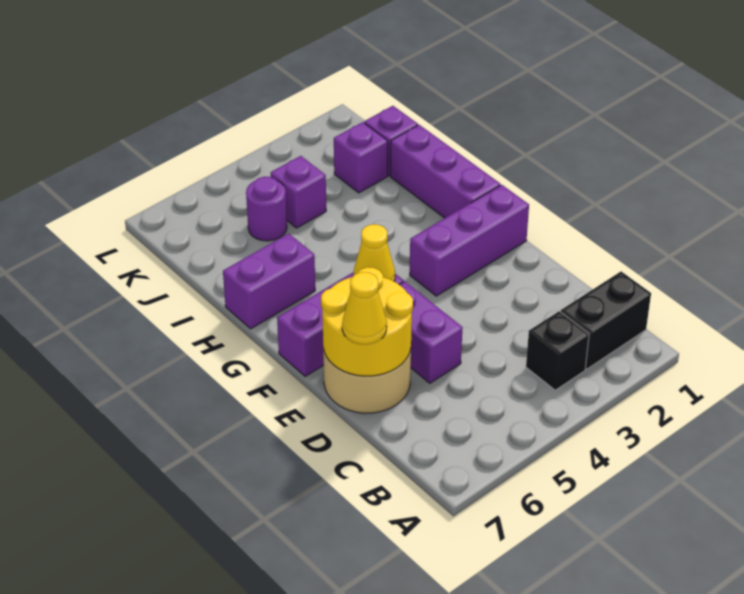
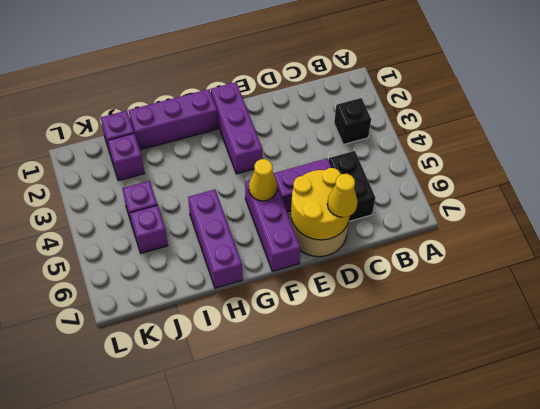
black 1x2 brick [561,271,651,369] -> black 1x2 brick moved to [329,151,375,221]
purple 1x2 brick [223,233,315,329] -> purple 1x3 brick [188,189,242,288]
purple 1x1 round brick [246,177,287,241] -> purple 1x1 brick [130,205,168,253]

